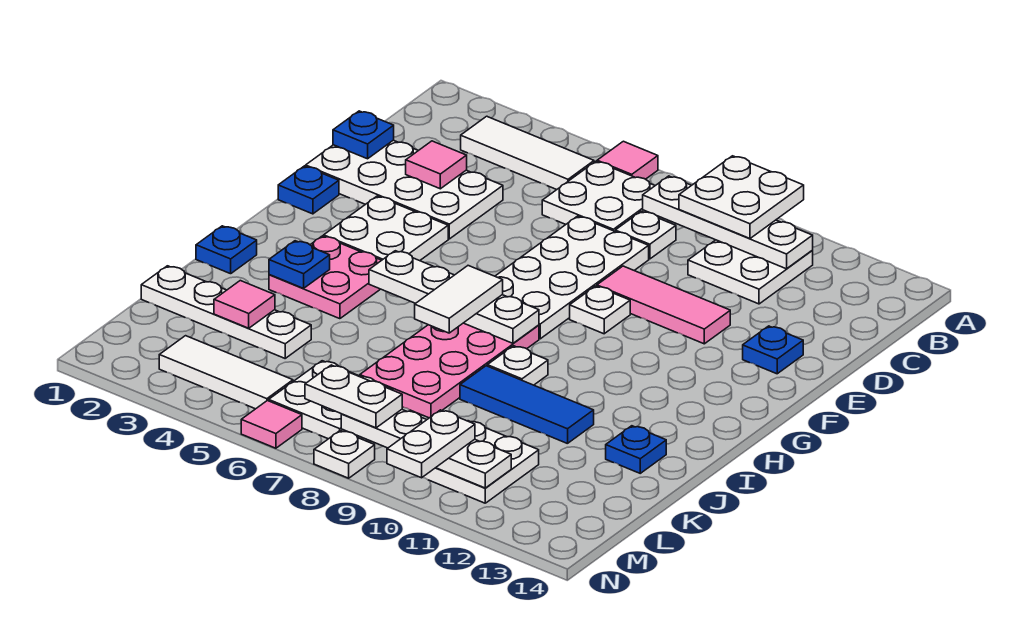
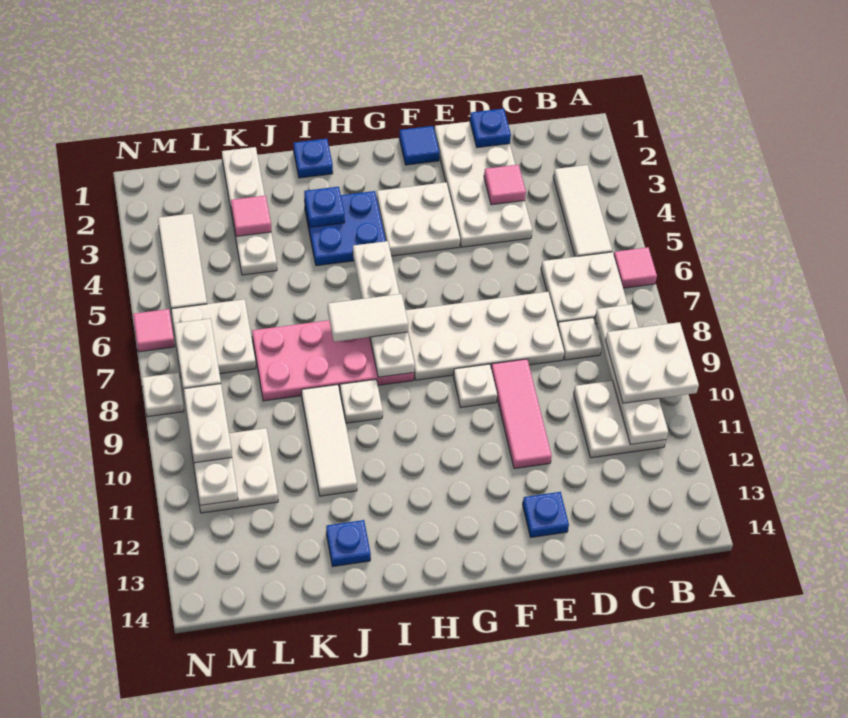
blue 1x1 plate [278,166,339,214] -> blue 1x1 tile [399,126,440,165]
pink 2x2 plate [269,236,381,319] -> blue 2x2 plate [304,191,386,266]
blue 1x3 tile [460,366,594,444] -> white 1x3 tile [302,385,357,496]
white 1x2 plate [387,410,475,478] -> white 1x2 plate turned to [184,384,232,463]

